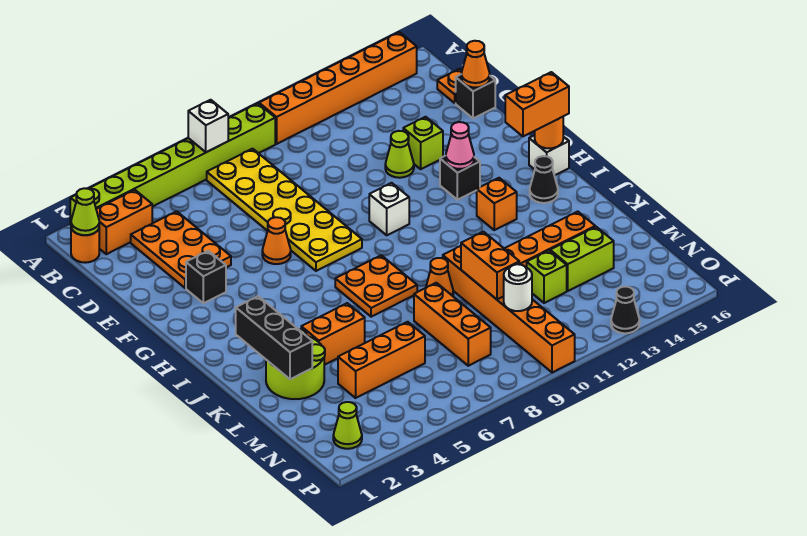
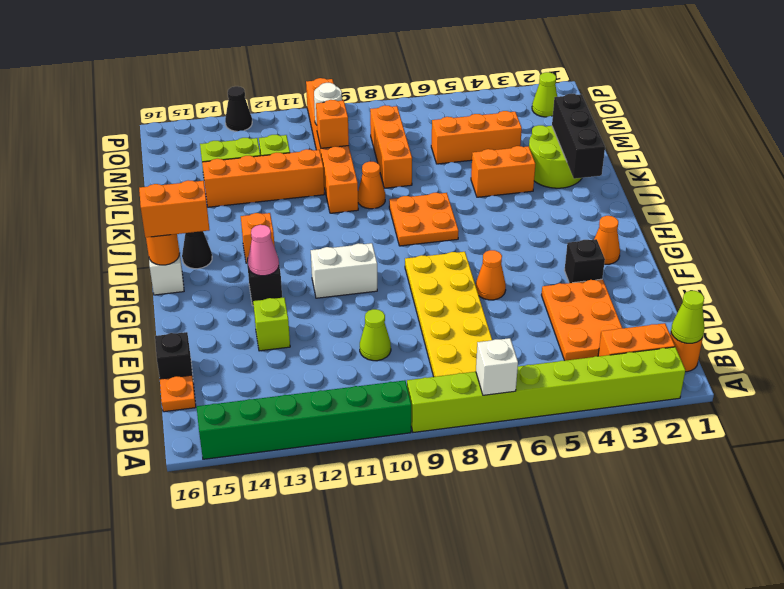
orange 1x6 brick [259,32,417,144] -> green 1x6 brick [197,380,411,459]
orange 1x1 cone [461,41,490,88] -> orange 1x1 cone moved to [594,216,620,264]
lime 1x1 cone [385,131,414,178] -> lime 1x1 cone moved to [360,309,391,361]
white 1x1 brick [369,183,409,235] -> white 1x2 brick [311,243,377,298]
orange 1x2 brick [461,232,519,299] -> orange 1x1 brick [316,100,349,148]

